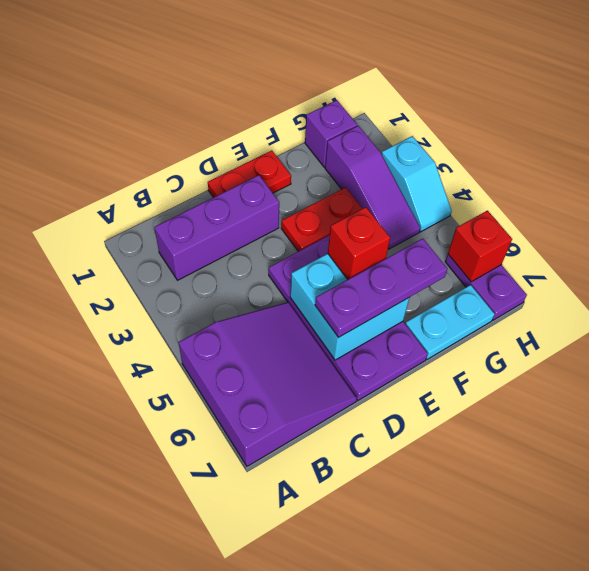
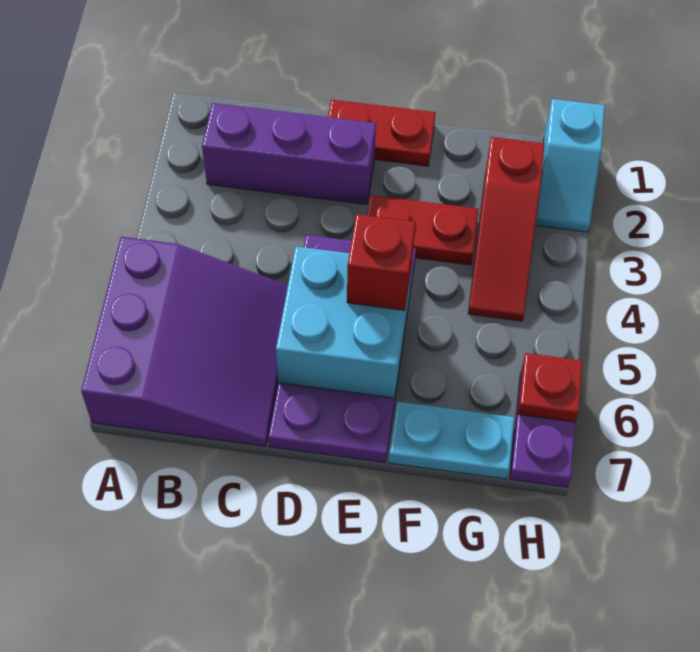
purple 1x3 plate [315,239,448,338] -> none
purple 1x1 brick [305,100,357,167] -> none
purple 1x3 slope [325,126,420,249] -> red 1x3 slope [468,137,545,321]
cyan 1x2 slope [382,136,452,232] -> cyan 1x2 slope moved to [536,99,605,232]
red 1x1 brick [448,211,512,282] -> red 1x1 plate [518,353,583,422]

